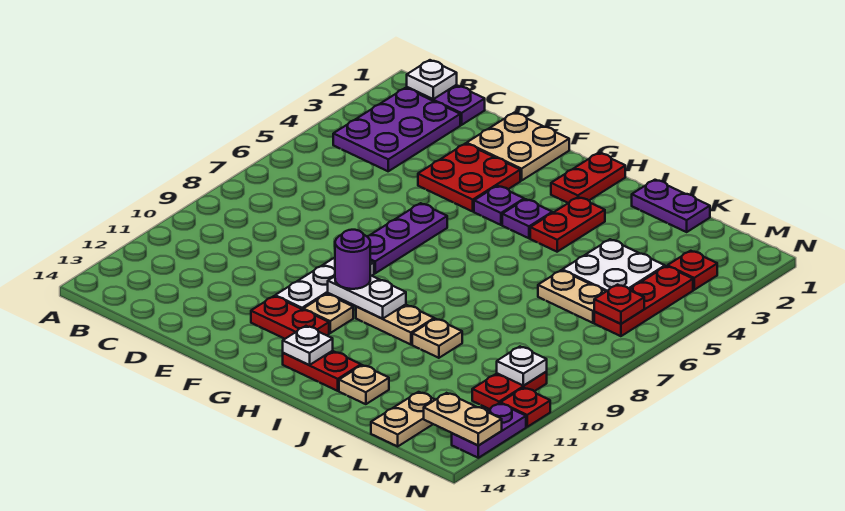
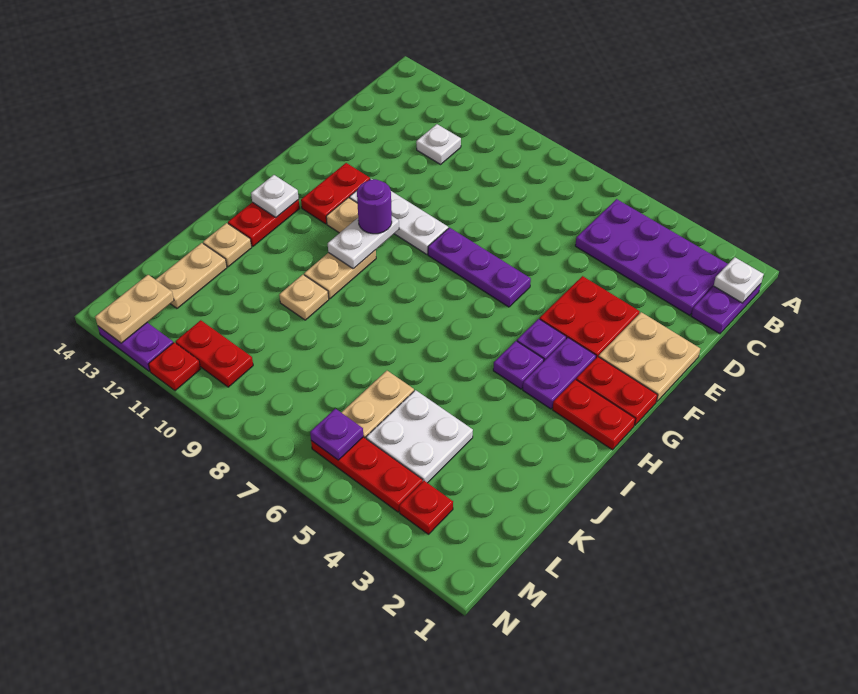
purple 2x3 plate [333,88,460,171] -> purple 2x4 plate [575,199,728,315]
red 1x2 plate [530,197,605,252] -> red 1x2 plate moved to [576,357,658,425]
purple 1x2 plate [632,180,710,232] -> purple 1x2 plate moved to [523,338,596,409]
tan 1x2 plate [371,392,435,446] -> tan 1x2 plate turned to [156,243,227,308]
red 1x1 plate [594,285,644,324] -> purple 1x1 plate [310,409,363,460]
white 1x1 plate [497,347,547,386] -> white 1x1 plate moved to [416,124,461,164]

